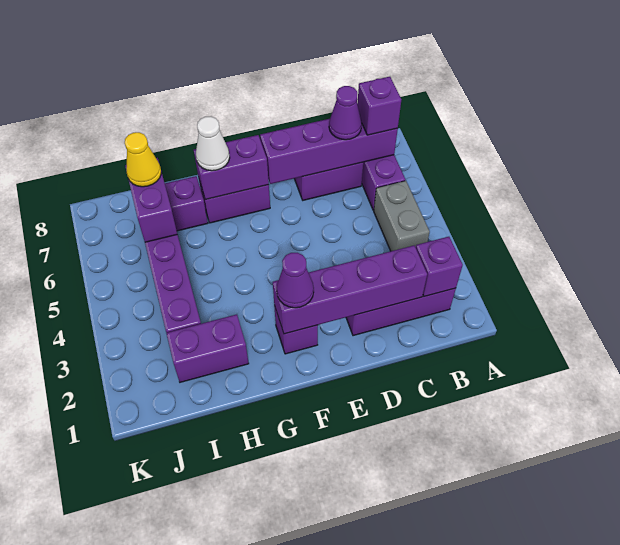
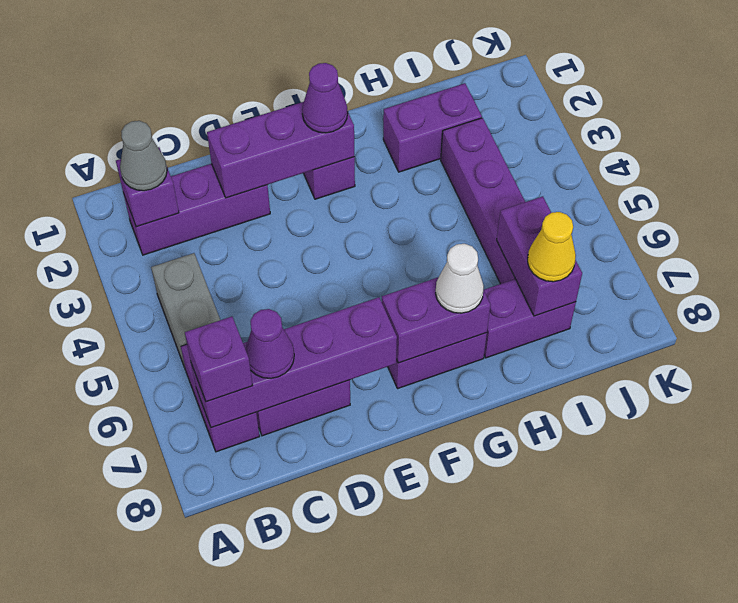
none -> grey 1x1 cone [120,121,167,191]
purple 1x4 brick [273,246,427,334] -> purple 1x3 brick [207,102,355,198]

